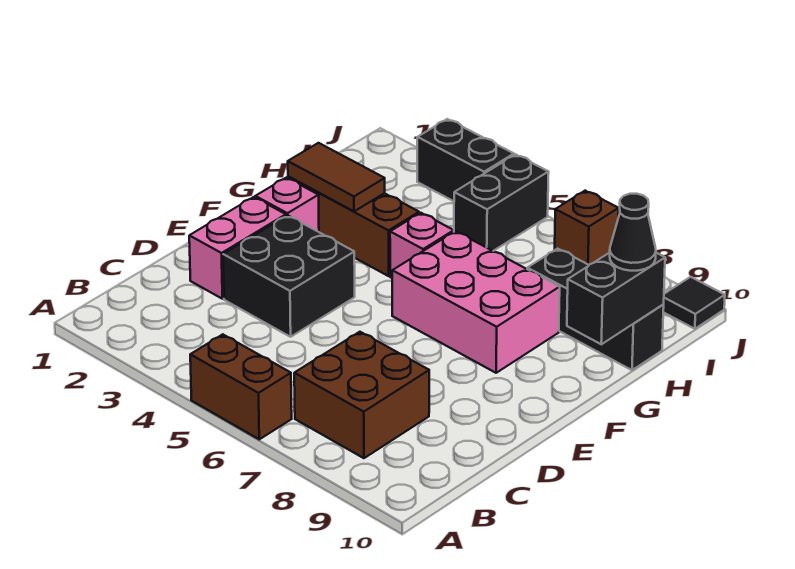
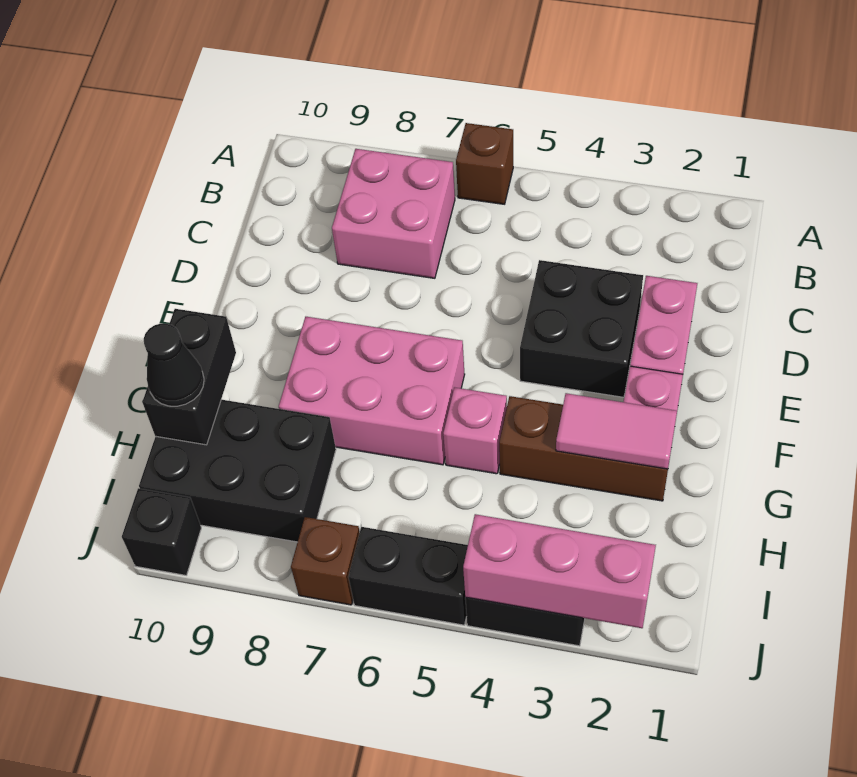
brown 1x2 brick [190,334,292,439] -> brown 1x1 brick [456,123,513,204]
brown 2x2 brick [294,332,429,458] -> pink 2x2 brick [332,149,455,278]
brown 1x2 tile [288,143,385,211] -> pink 1x2 tile [556,393,677,469]
black 1x3 brick [527,249,664,370] -> black 2x3 brick [139,400,336,542]
black 1x2 brick [454,154,549,251] -> black 1x2 brick turned to [348,527,468,625]
none -> pink 1x3 brick [463,514,656,628]
black 1x1 tile [663,277,725,329] -> black 1x1 brick [122,488,201,575]

